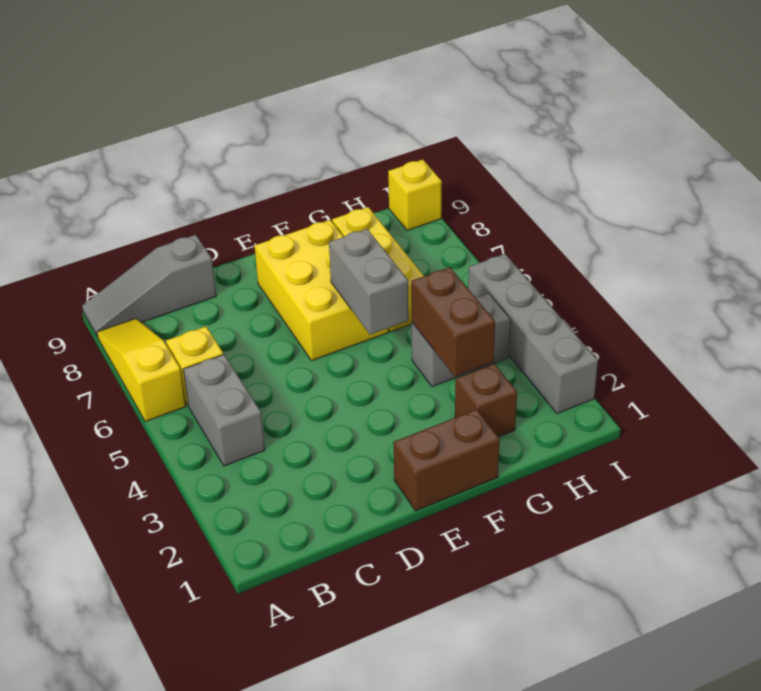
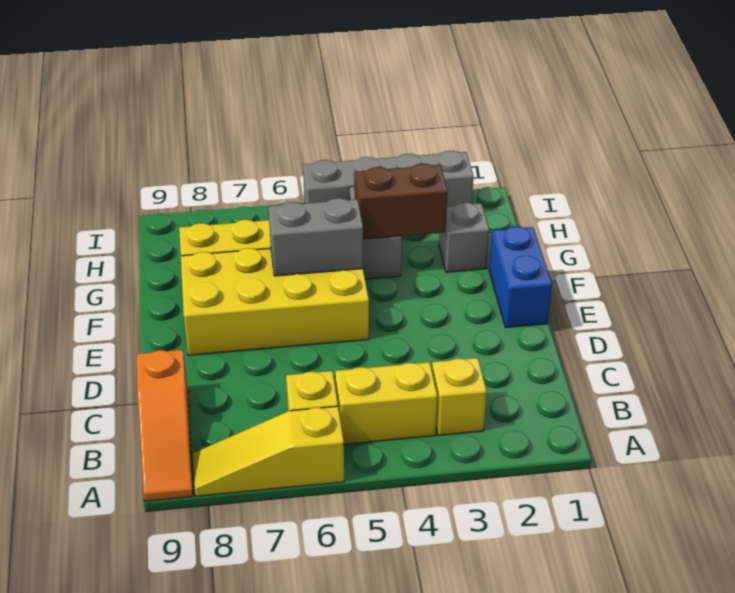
grey 1x3 slope [82,235,216,337] -> orange 1x3 slope [137,350,193,501]
grey 1x2 brick [183,354,265,466] -> yellow 1x2 brick [335,362,437,444]
brown 1x2 brick [394,409,500,511] -> blue 1x2 brick [489,226,552,327]
yellow 2x3 brick [255,220,389,361] -> yellow 2x4 brick [181,248,369,355]
brown 1x1 brick [455,364,517,437] -> grey 1x1 brick [439,202,489,272]
yellow 1x1 brick [388,160,442,230] -> yellow 1x1 brick moved to [432,358,487,435]

